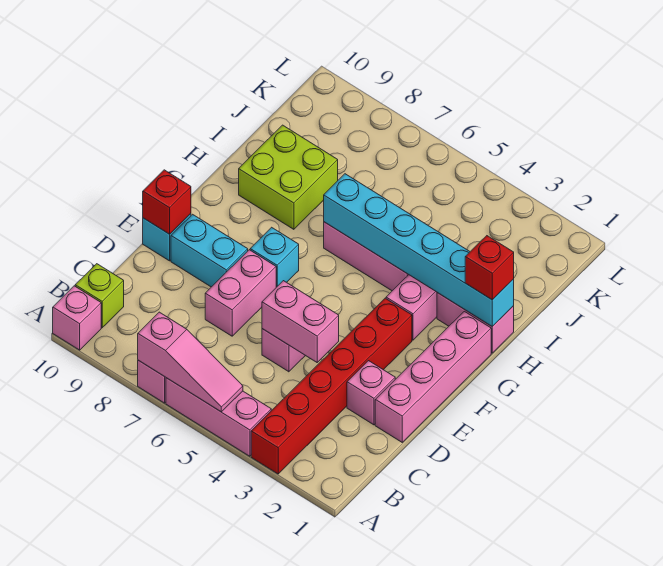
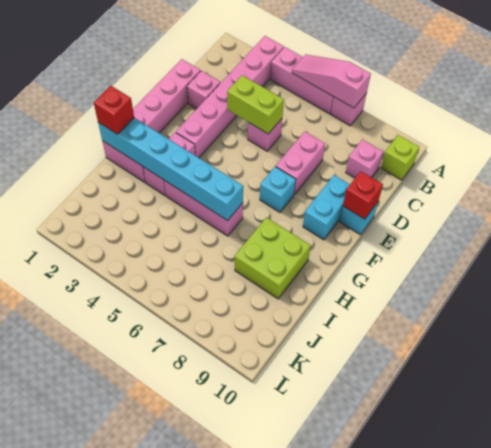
red 1x6 brick [251,298,412,474] -> pink 1x6 brick [176,36,284,158]
pink 1x1 brick [53,286,101,350] -> pink 1x1 brick moved to [346,139,383,178]
pink 1x2 brick [262,281,339,362] -> lime 1x2 brick [227,75,284,134]
cyan 1x2 brick [171,214,248,287] -> cyan 1x2 brick turned to [303,175,350,240]

